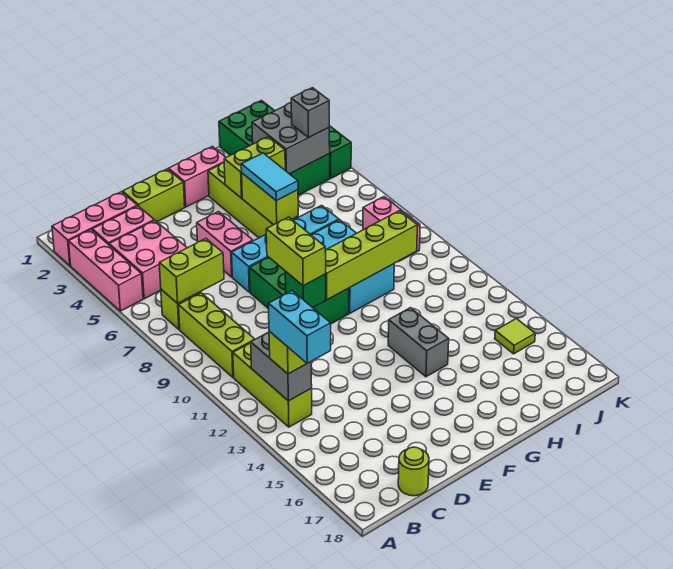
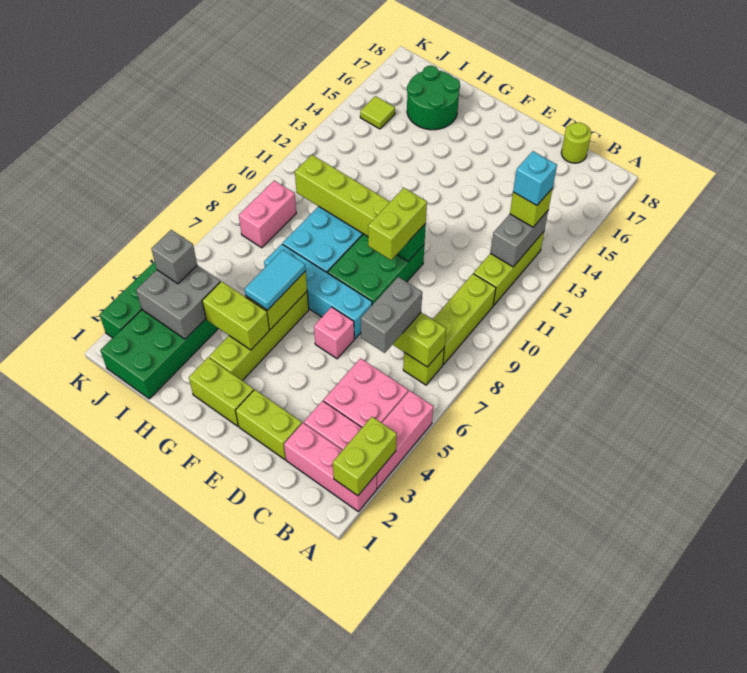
none -> lime 1x2 brick [333,417,397,496]
cyan 1x2 brick [268,291,331,363] -> cyan 1x1 brick [513,151,557,205]
pink 1x2 brick [197,212,253,277] -> pink 1x1 brick [314,307,354,359]
pink 1x2 brick [169,147,226,207] -> lime 1x2 brick [189,357,254,426]
grey 1x2 brick [388,308,449,377] -> grey 1x2 brick moved to [361,277,422,353]
none -> green 2x2 round brick [407,66,460,130]

